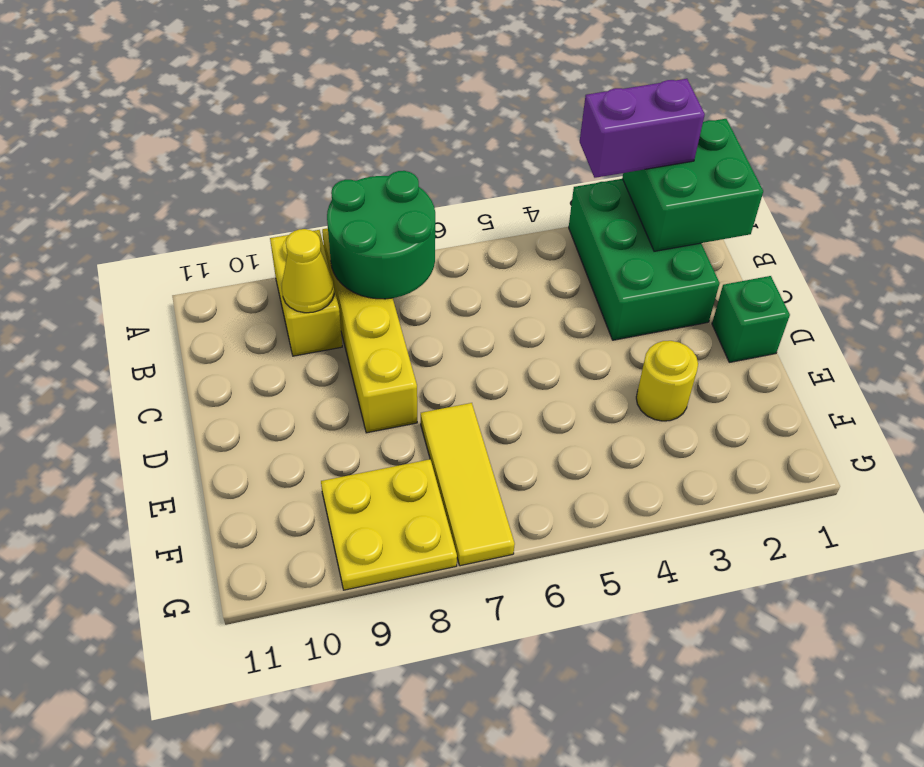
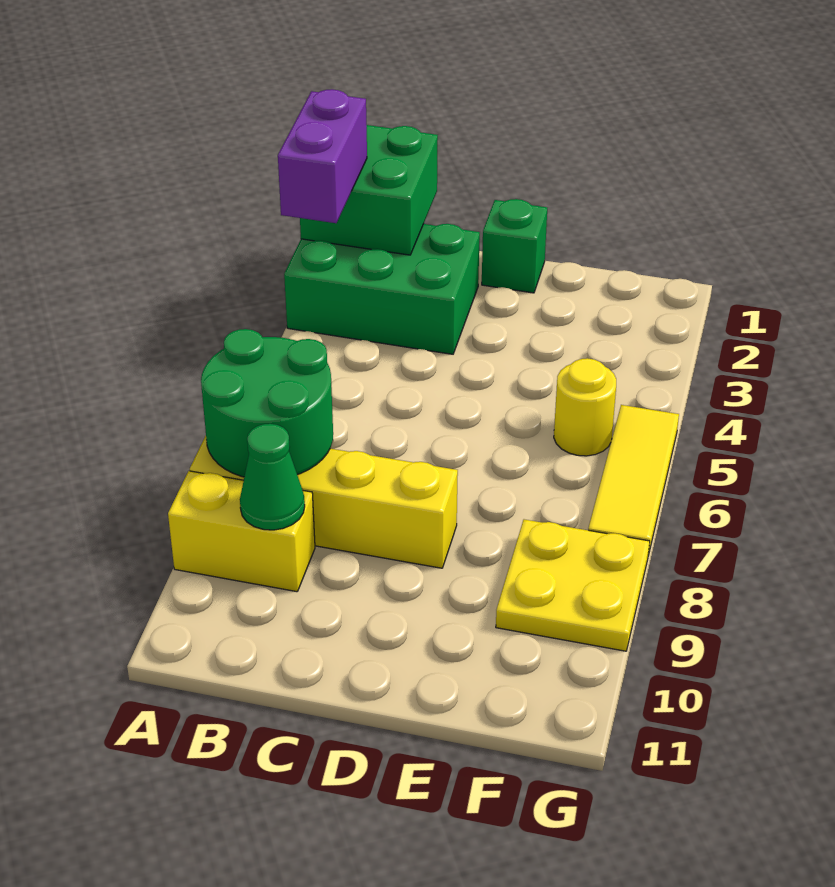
yellow 1x1 cone [282,229,334,313] -> green 1x1 cone [240,424,305,530]
yellow 1x1 round brick [636,341,698,421] -> yellow 1x1 round brick moved to [554,358,616,456]
yellow 1x3 tile [421,403,515,566] -> yellow 1x3 tile turned to [588,405,679,556]

